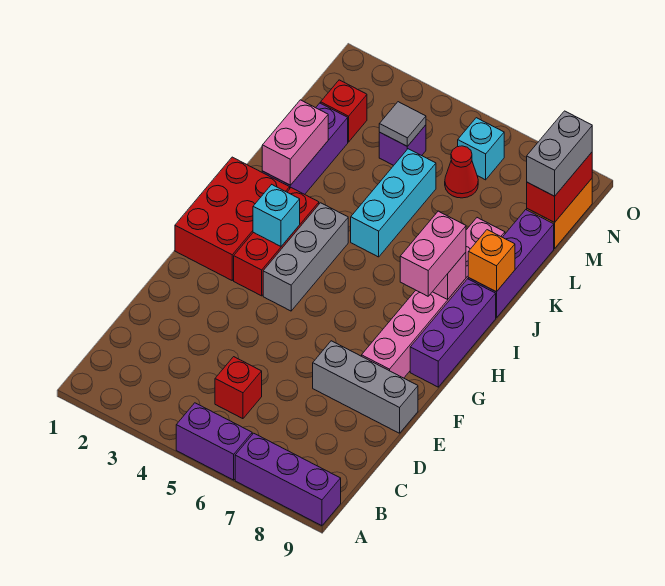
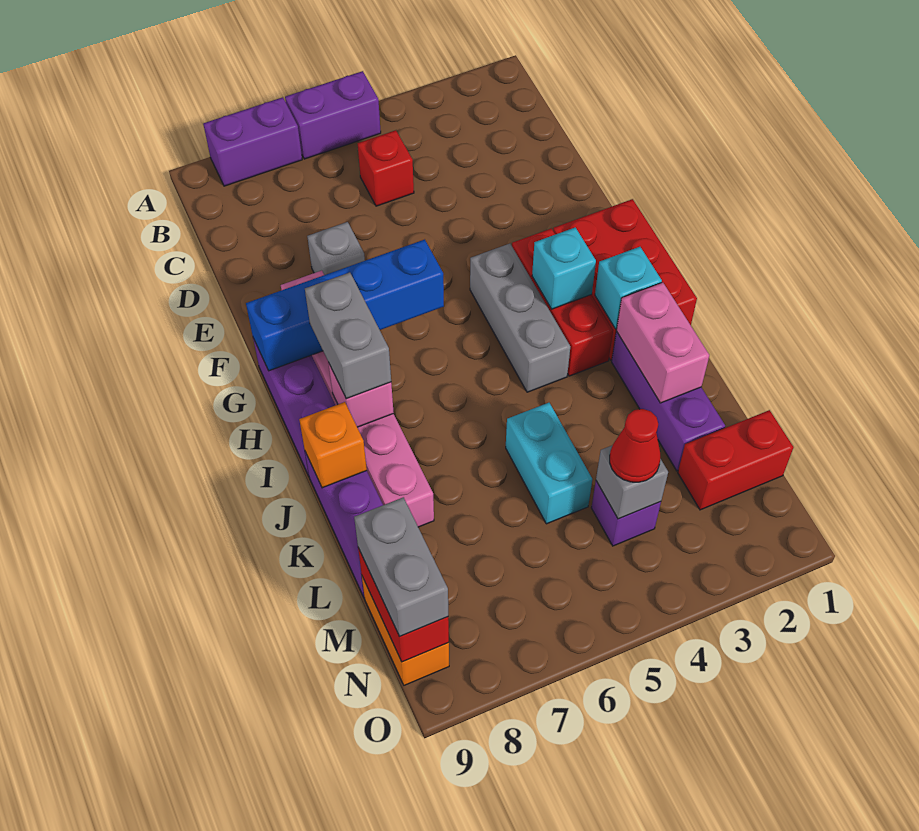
purple 1x3 brick [235,433,341,526] -> purple 1x2 brick [203,97,302,186]
grey 1x3 brick [313,341,418,433] -> grey 1x1 brick [307,222,365,275]
none -> blue 1x4 brick [246,239,444,371]
pink 1x2 brick [400,211,466,296] -> grey 1x2 brick [305,272,391,399]
cyan 1x3 brick [351,149,436,257] -> cyan 1x2 brick [506,403,592,524]
red 1x1 brick [321,80,367,142] -> red 1x2 brick [678,410,793,510]
grey 1x1 tile [379,102,426,146] -> grey 1x1 brick [596,446,668,519]
red 1x1 cone [445,146,478,198] -> red 1x1 cone moved to [610,409,660,482]
cyan 1x1 brick [458,118,504,180] -> cyan 1x1 brick moved to [595,247,662,329]

